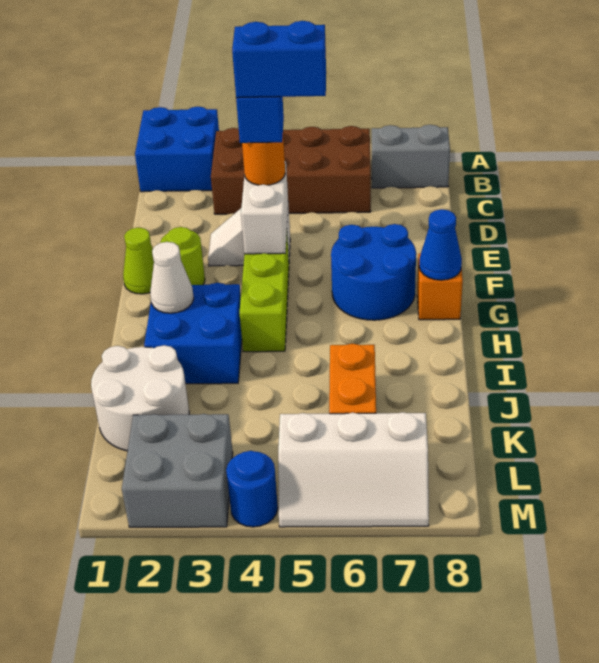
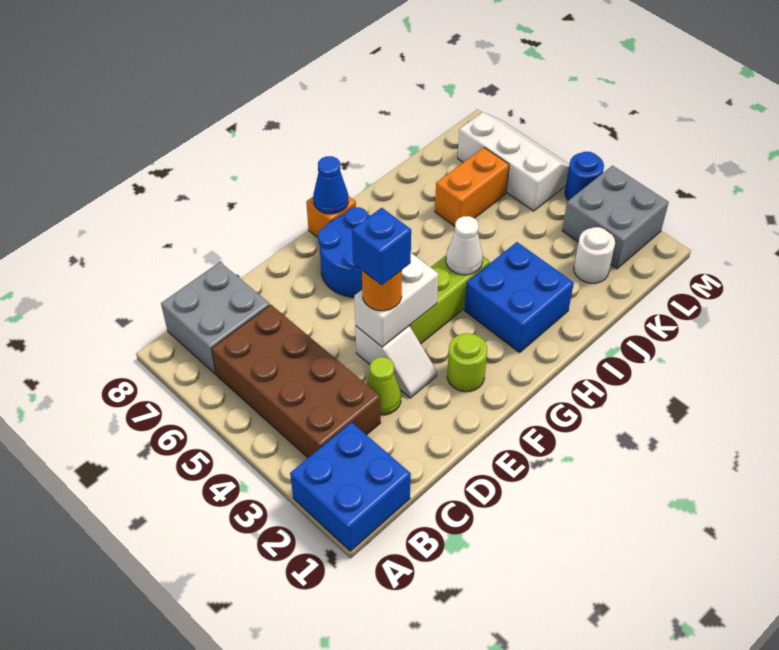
grey 1x2 brick [372,125,450,188] -> grey 2x2 brick [161,262,270,374]
blue 1x2 brick [232,21,326,98] -> none
lime 1x1 cone [123,228,154,294] -> lime 1x1 cone moved to [366,357,401,415]
white 1x1 cone [150,242,194,313] -> white 1x1 cone moved to [446,216,483,275]
white 2x2 round brick [91,345,189,451] -> white 1x1 round brick [574,227,615,283]

